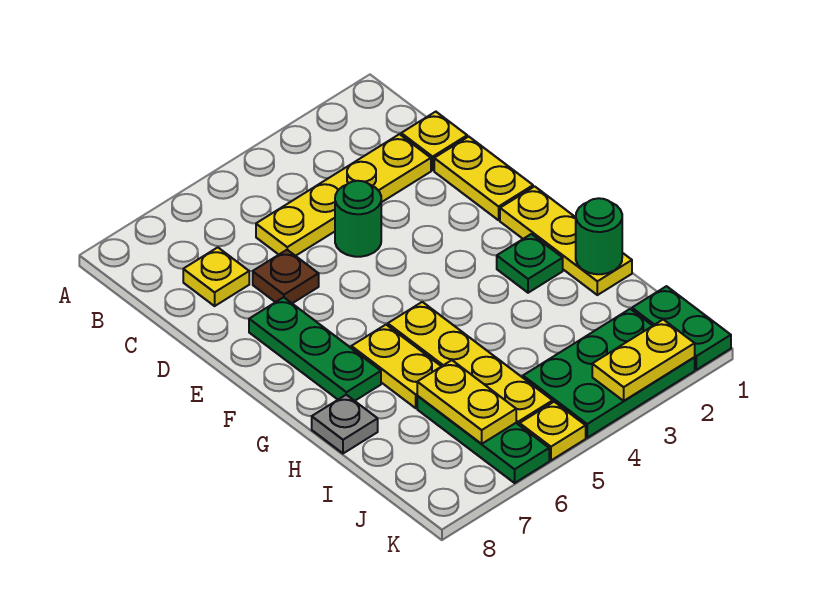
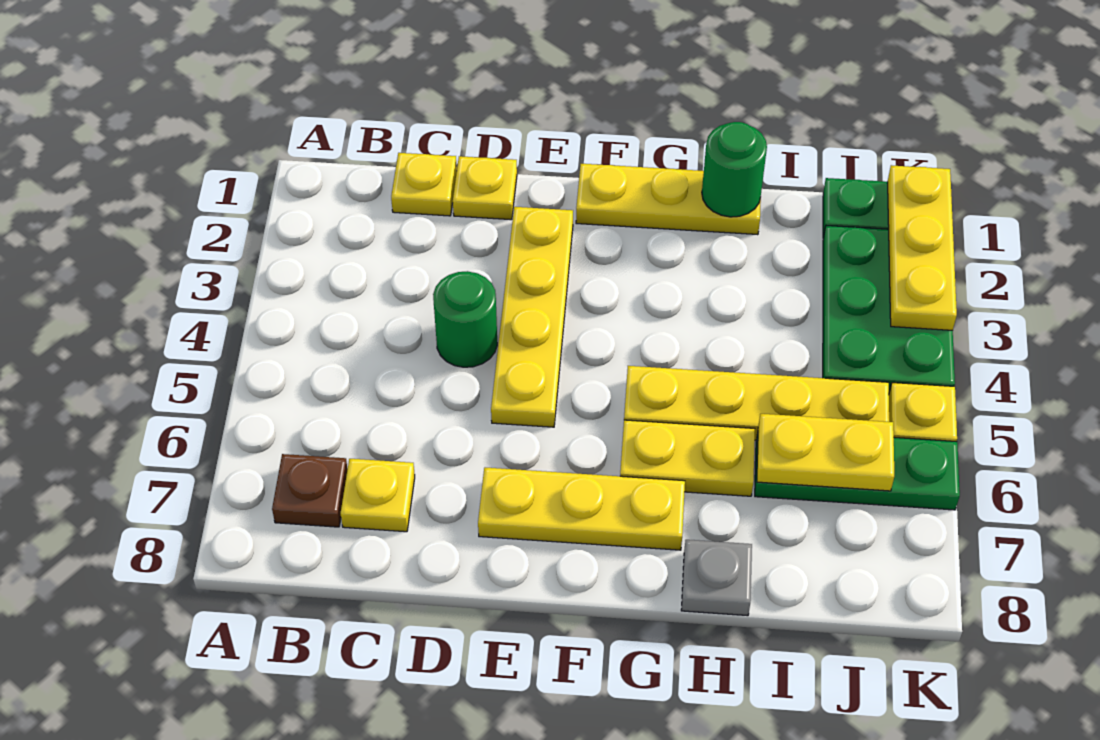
yellow 1x4 plate [256,134,431,256] -> yellow 1x4 plate moved to [491,207,573,427]
yellow 1x2 plate [434,137,533,220] -> yellow 1x1 plate [453,156,517,220]
brown 1x1 plate [253,250,319,303] -> brown 1x1 plate moved to [272,454,348,527]
green 1x3 plate [249,297,381,401] -> yellow 1x3 plate [478,467,685,550]
green 1x1 plate [497,234,563,293] -> none
yellow 1x2 plate [592,320,695,401] -> yellow 1x3 plate [888,165,957,330]

